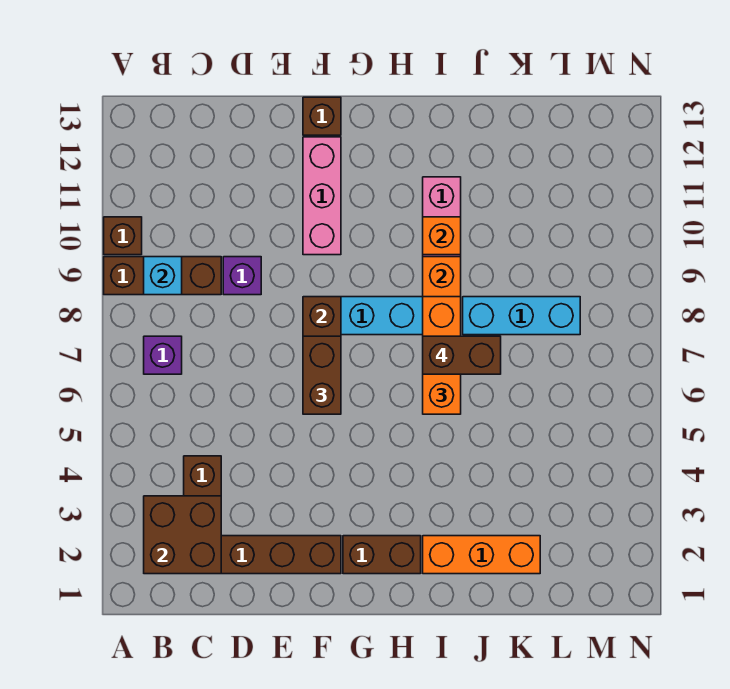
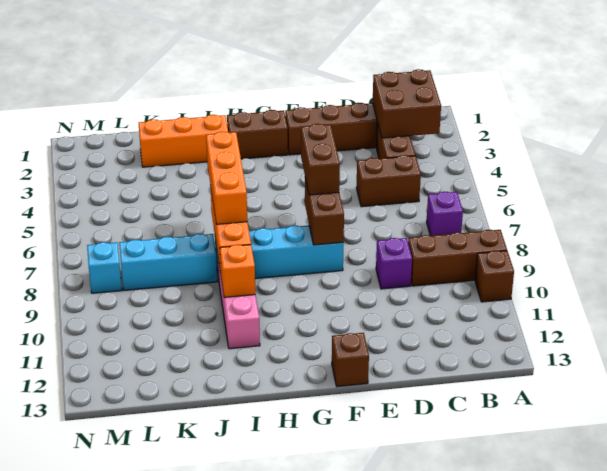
cyan 1x1 brick [144,257,182,295] -> cyan 1x1 brick moved to [87,242,122,293]
pink 1x3 brick [303,137,341,255] -> none
brown 1x2 brick [423,336,501,374] -> brown 1x2 brick moved to [356,155,421,207]

